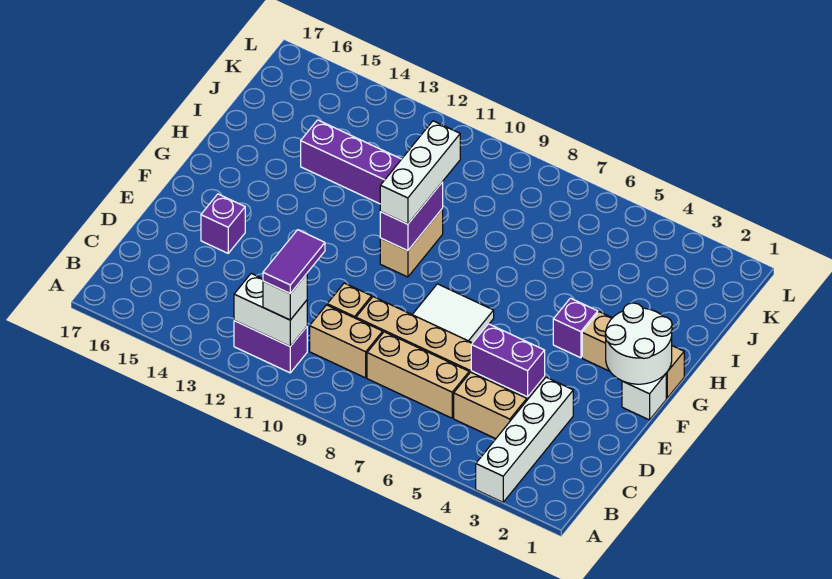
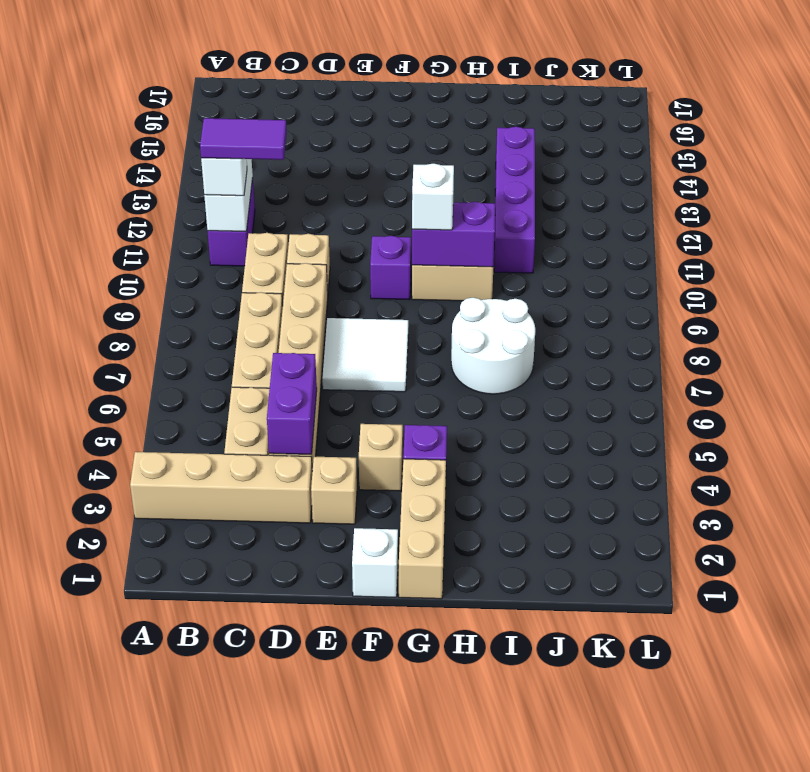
white 1x4 brick [476,377,573,502] -> tan 1x4 brick [130,452,312,523]
none -> tan 1x1 brick [311,457,357,524]
purple 1x1 brick [201,194,245,253] -> purple 1x1 brick moved to [370,236,411,300]
white 2x2 round brick [605,303,672,384] -> white 2x2 round brick moved to [451,298,535,394]
none -> tan 1x1 brick [359,424,403,491]
white 1x3 brick [380,121,460,224] -> white 1x1 brick [412,164,454,230]

